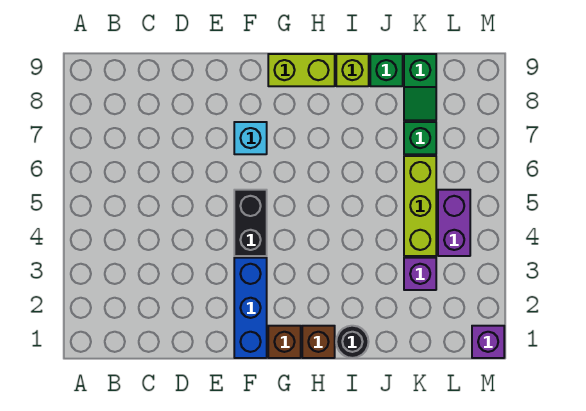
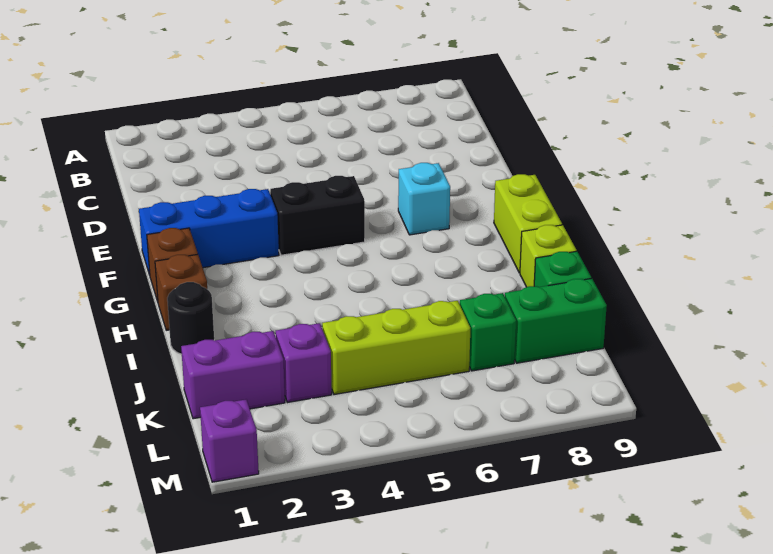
green 1x2 slope [404,54,436,120] -> green 1x2 brick [505,278,607,363]
purple 1x2 brick [438,190,470,256] -> purple 1x2 brick moved to [181,331,285,419]

